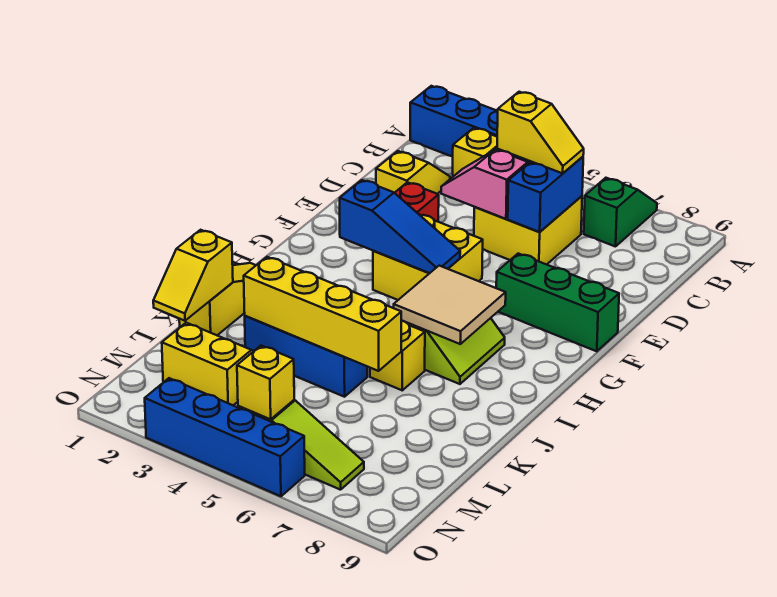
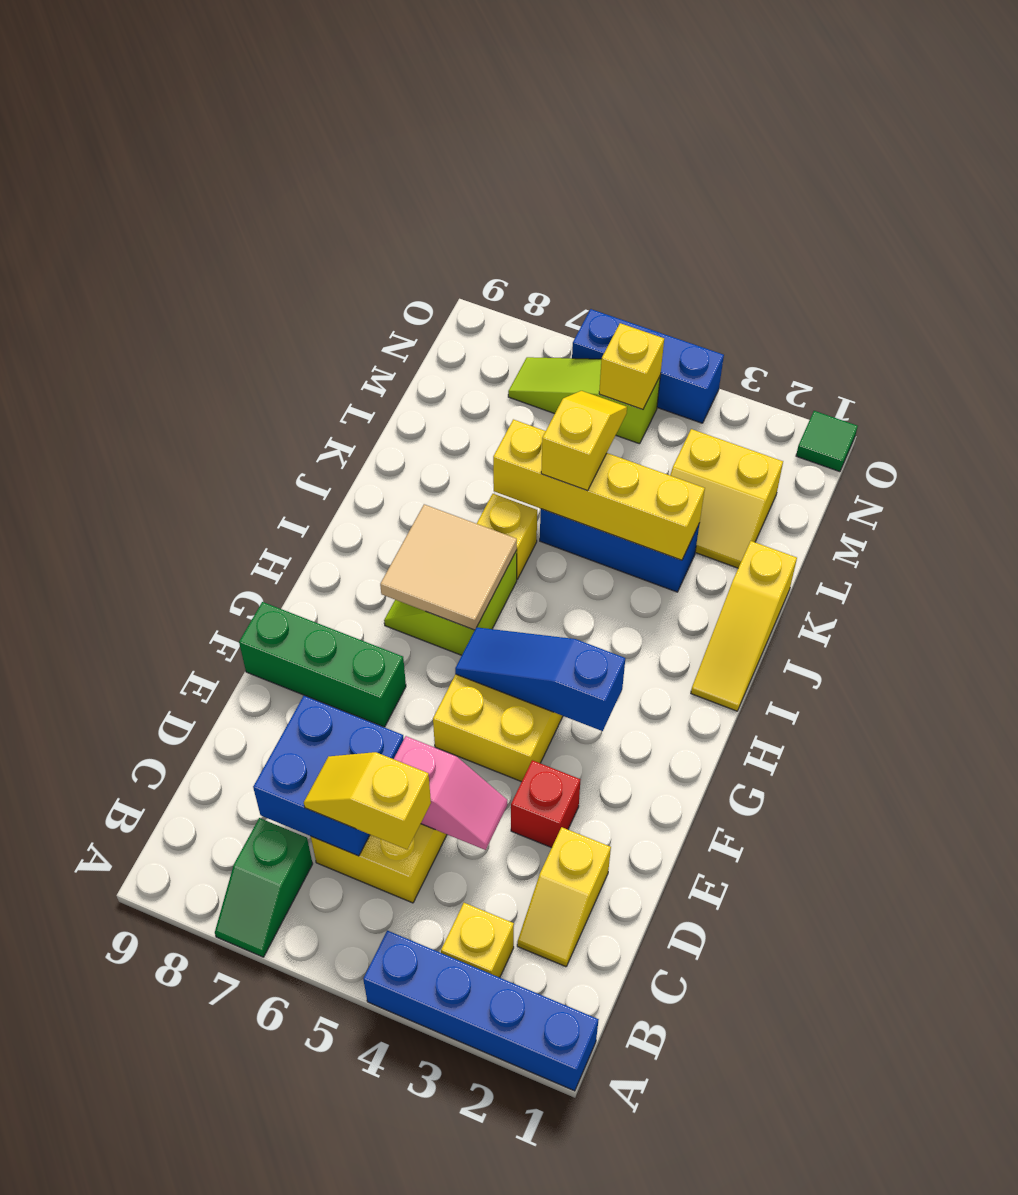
blue 1x2 brick [508,157,583,232] -> blue 2x2 brick [253,696,404,856]
yellow 1x2 slope [153,230,233,321] -> yellow 1x2 slope moved to [541,391,627,491]
none -> green 1x1 tile [796,411,858,472]
blue 1x4 brick [145,378,305,496] -> blue 1x3 brick [572,309,724,423]

